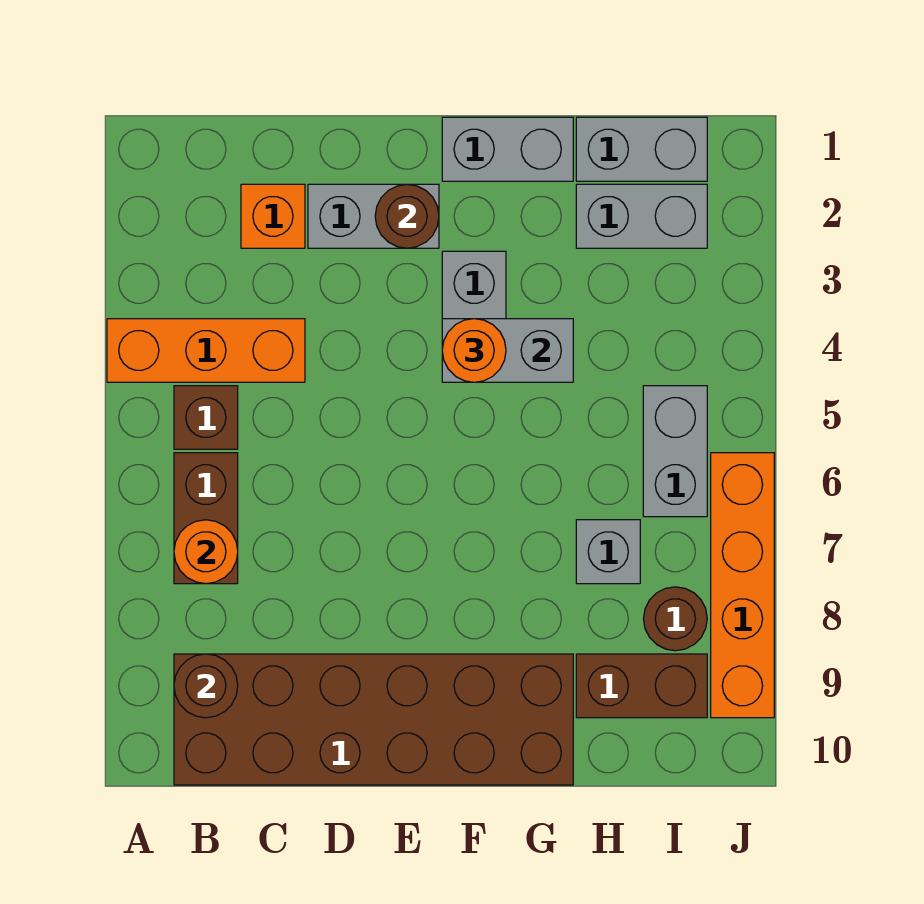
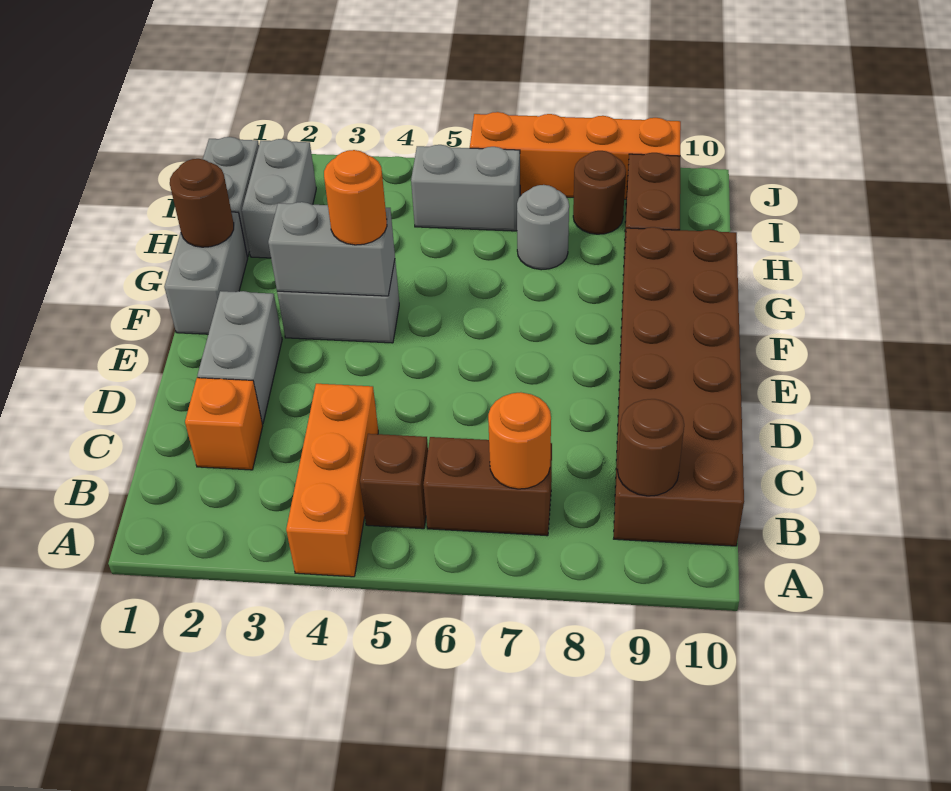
brown 1x1 round brick [375,184,439,248] -> brown 1x1 round brick moved to [170,159,234,247]
grey 1x2 brick [442,319,573,382] -> grey 1x2 brick turned to [268,202,395,296]
grey 1x1 brick [576,520,640,584] -> grey 1x1 round brick [517,185,569,270]

